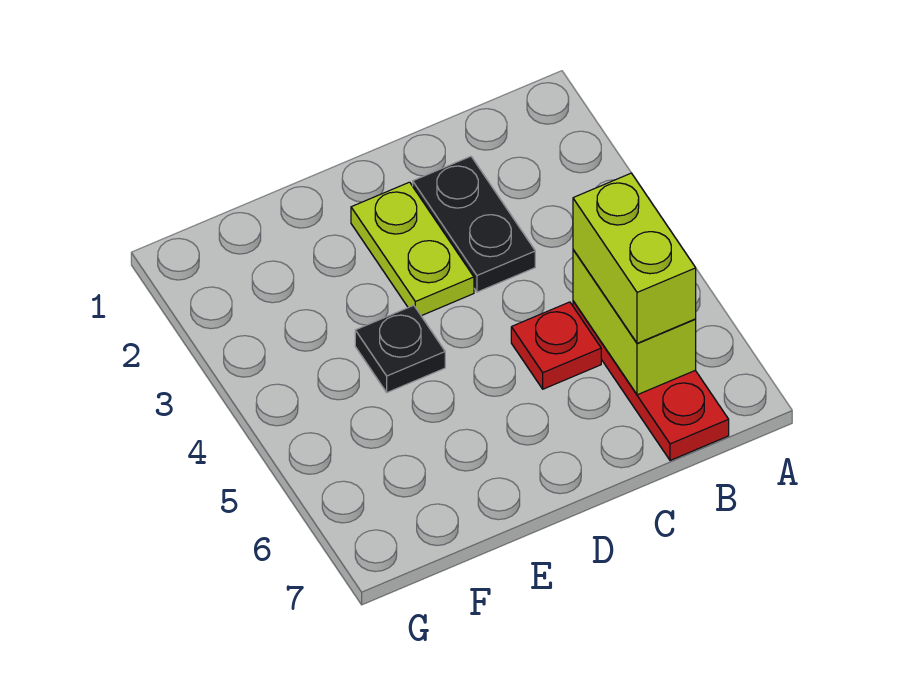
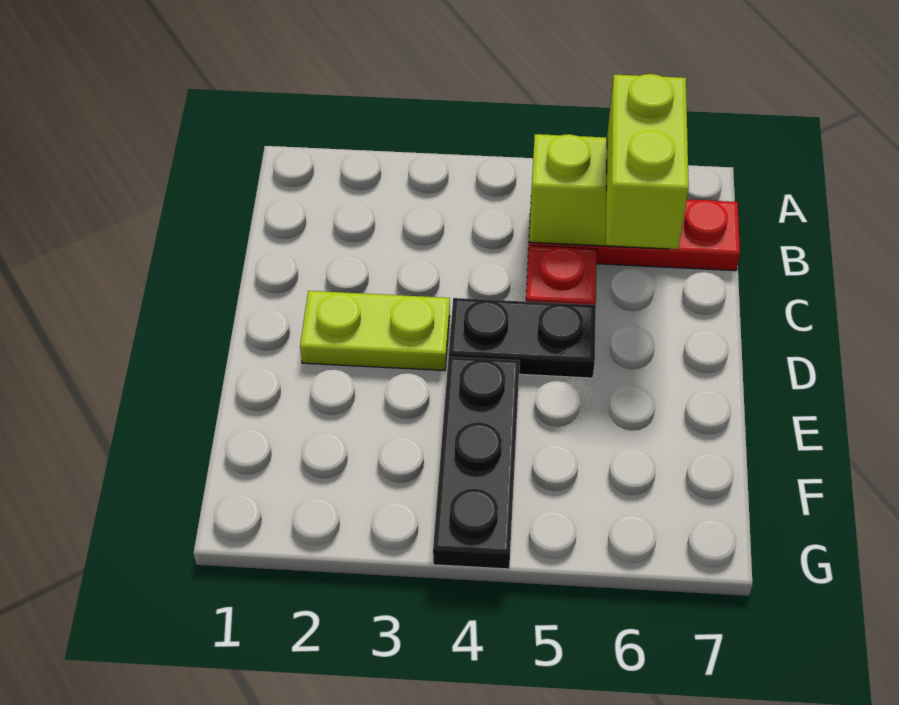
lime 1x2 brick [573,173,696,343] -> lime 1x2 brick turned to [606,74,689,249]
black 1x2 plate [413,156,535,292] -> black 1x2 plate moved to [449,298,596,378]
black 1x1 plate [355,305,445,392] -> black 1x3 plate [433,357,520,569]

